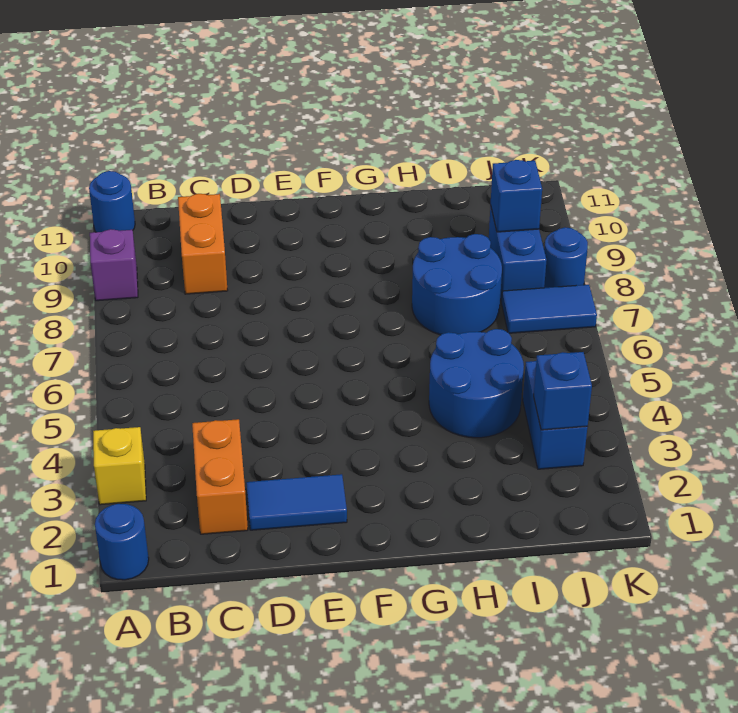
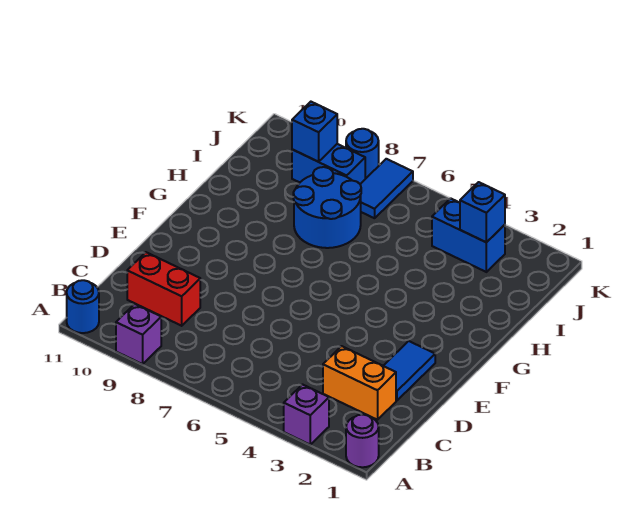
blue 1x1 round brick [95,504,149,580] -> purple 1x1 round brick [346,415,379,467]
yellow 1x1 brick [93,427,146,505] -> purple 1x1 brick [284,385,329,445]
orange 1x2 brick [178,194,228,294] -> red 1x2 brick [127,252,200,326]
blue 2x2 round brick [429,329,524,438] -> none

